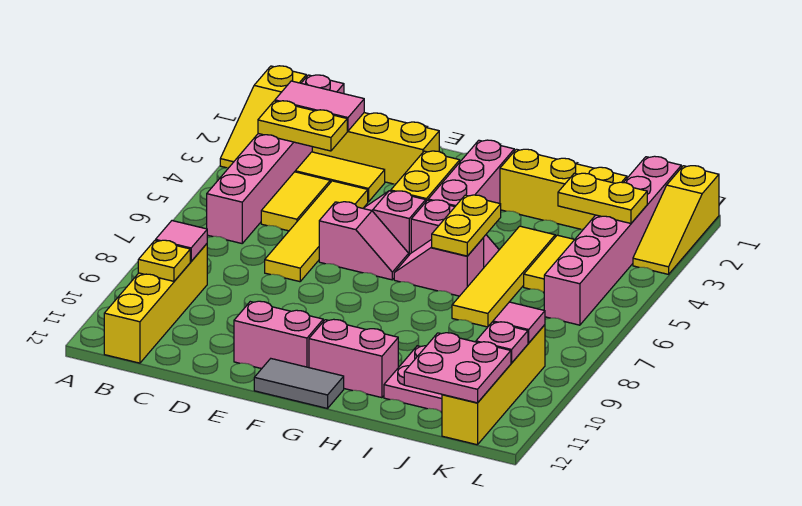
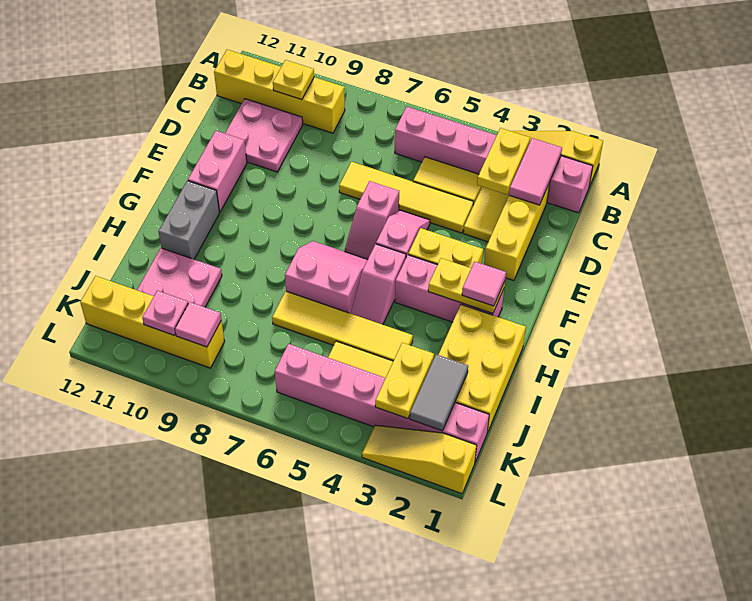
pink 1x1 tile [156,221,207,261] -> pink 1x1 tile moved to [462,262,506,306]
grey 1x2 tile [254,359,344,408] -> grey 1x2 tile moved to [410,354,468,431]
pink 1x2 slope [394,238,484,296] -> pink 2x2 slope [285,241,368,313]
pink 1x2 brick [309,319,398,398] -> grey 1x2 brick [158,181,220,259]
yellow 1x3 brick [500,149,627,229] -> yellow 2x3 brick [438,305,526,433]
yellow 1x2 plate [432,195,501,256] -> yellow 1x2 plate moved to [428,258,505,313]
pink 2x2 plate [404,333,511,403] -> pink 2x2 plate moved to [225,99,303,172]

